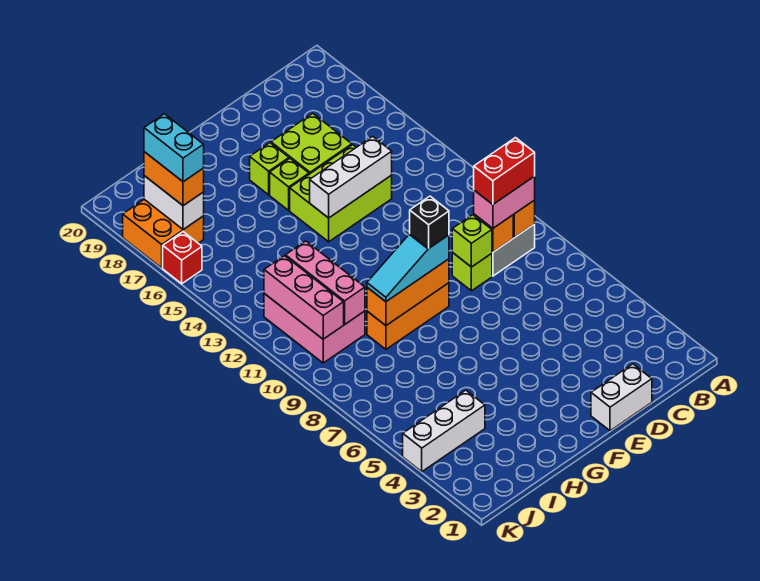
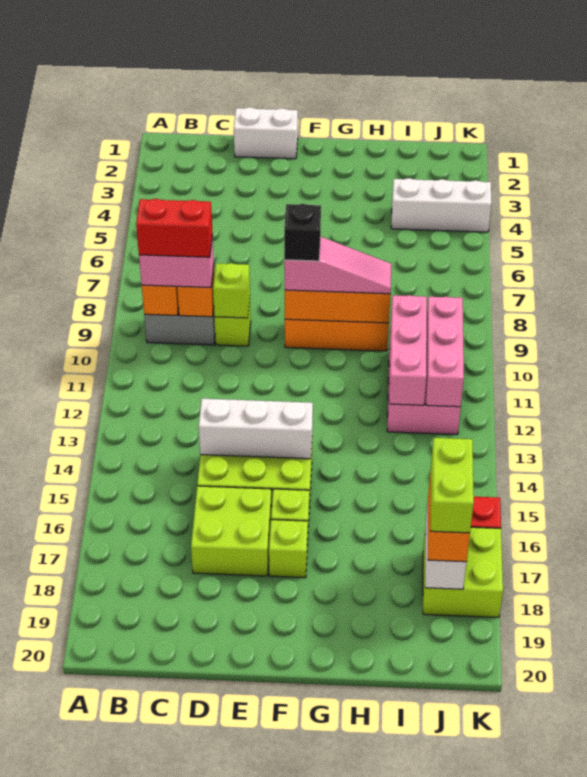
cyan 1x3 slope [367,234,449,302] -> pink 1x3 slope [284,237,391,294]
orange 2x2 brick [123,199,204,268] -> lime 2x2 brick [423,526,503,617]
cyan 1x2 brick [144,114,204,182] -> lime 1x2 brick [431,438,474,533]

